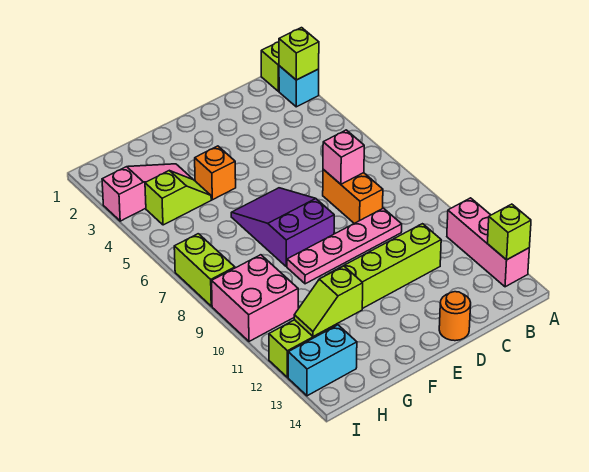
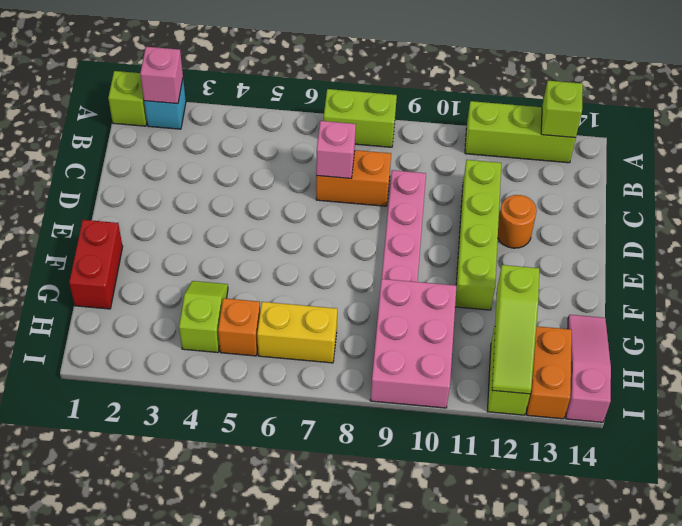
lime 1x1 brick [279,28,319,80] -> pink 1x1 brick [140,47,183,104]
pink 1x3 brick [447,198,529,287] -> lime 1x3 brick [465,101,576,163]
orange 1x1 round brick [439,292,471,341] -> orange 1x1 round brick moved to [498,195,537,248]
purple 2x3 slope [231,188,334,267] -> none
none -> red 1x2 brick [69,220,123,309]
orange 1x1 brick [195,146,236,200] -> orange 1x1 brick moved to [218,298,260,356]
pink 1x3 slope [102,164,192,221] -> pink 1x3 slope moved to [566,315,611,422]
lime 1x2 slope [294,266,363,337] -> lime 1x3 slope [492,265,539,394]
none -> yellow 1x2 brick [257,302,337,363]
pink 2x2 brick [212,255,298,341] -> pink 2x3 brick [370,279,457,408]
cyan 1x2 brick [288,325,357,396] -> orange 1x2 brick [527,326,572,419]
lime 1x2 brick [174,234,235,306] -> lime 1x2 brick moved to [324,89,397,147]

